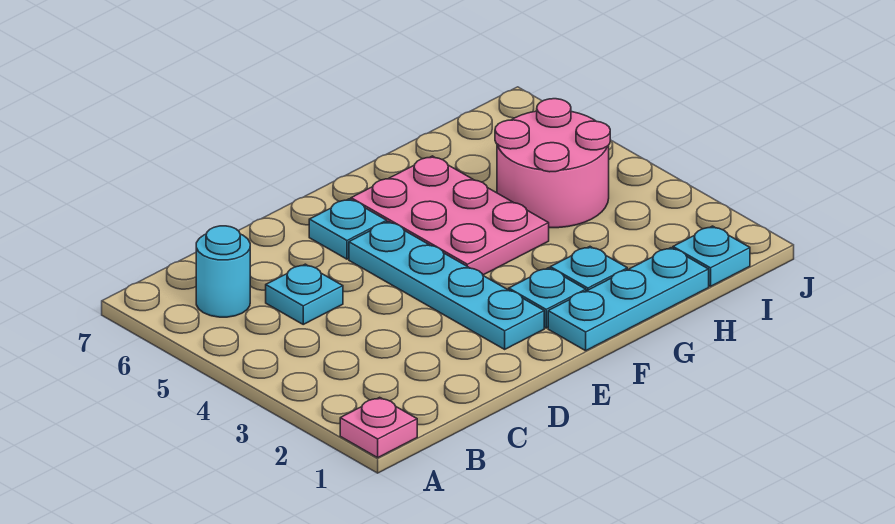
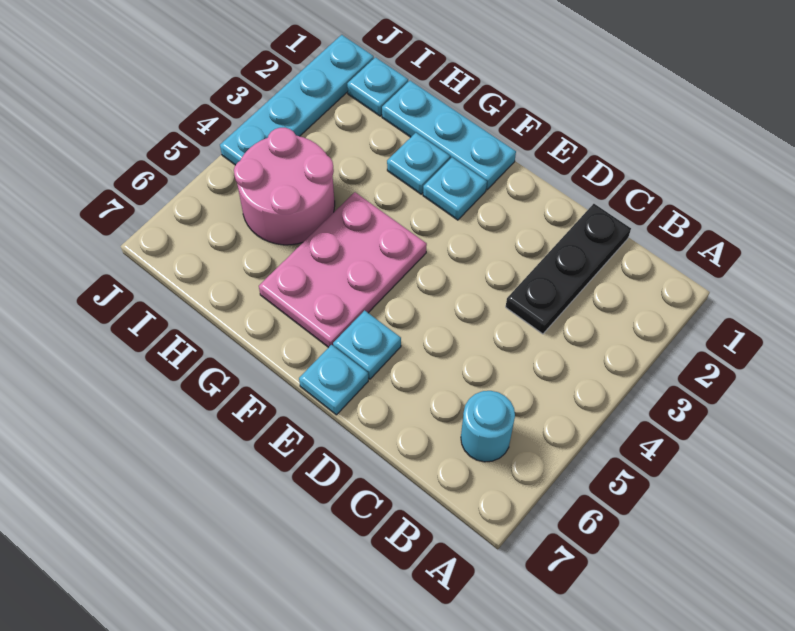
pink 1x1 plate [340,397,417,458] -> none
none -> black 1x3 plate [506,204,631,334]
cyan 1x1 plate [266,264,343,324] -> cyan 1x1 plate moved to [299,345,368,415]
cyan 1x4 plate [349,222,544,349] -> cyan 1x4 plate moved to [220,35,374,165]

